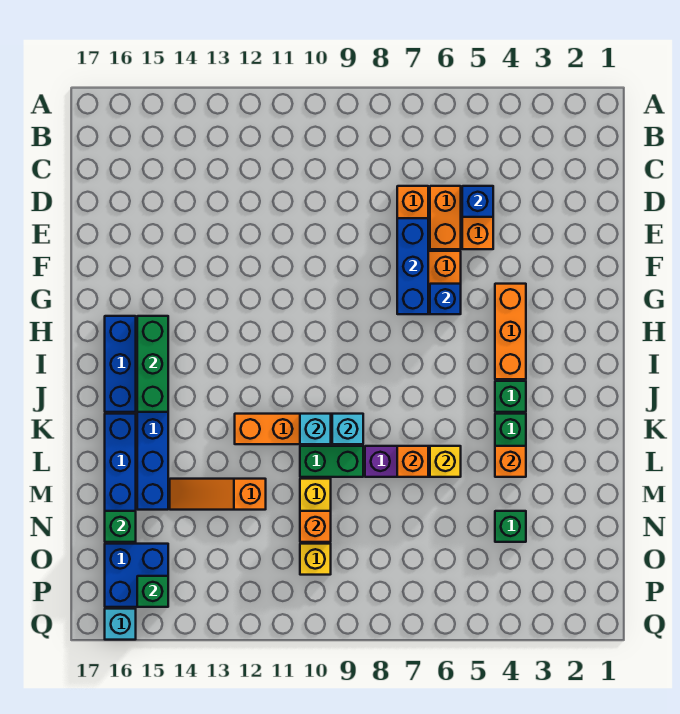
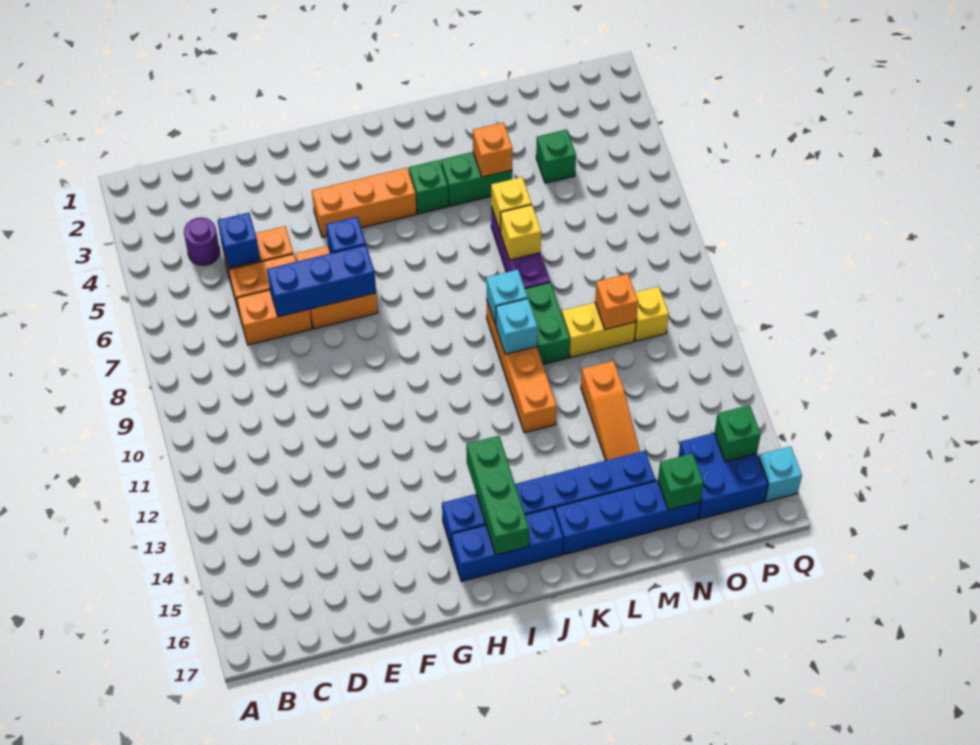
none -> purple 1x1 round brick [184,217,220,265]
green 1x3 brick [137,316,168,412] -> green 1x3 brick turned to [466,436,529,555]
orange 1x1 brick [397,446,428,477] -> yellow 1x1 brick [501,205,541,260]

